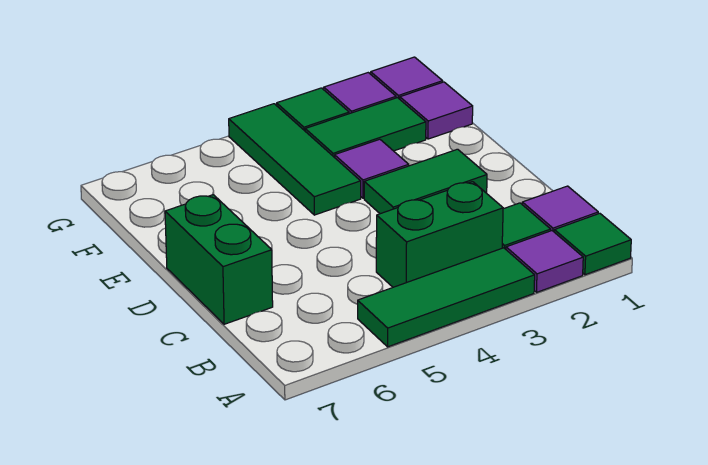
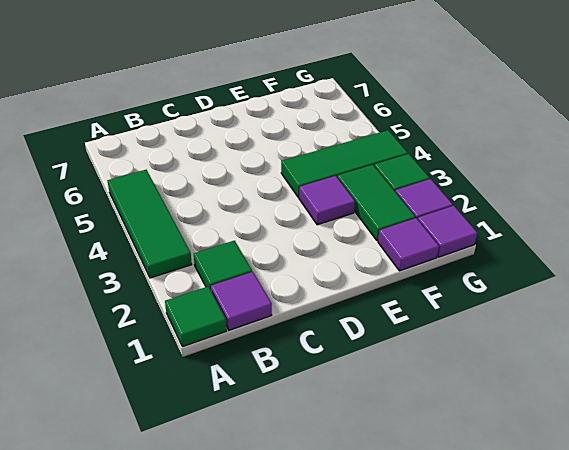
purple 1x1 tile [506,231,583,292] -> none
green 1x2 brick [376,182,503,287] -> none
green 1x2 brick [165,195,273,324] -> none
green 1x2 tile [364,149,487,214] -> none

